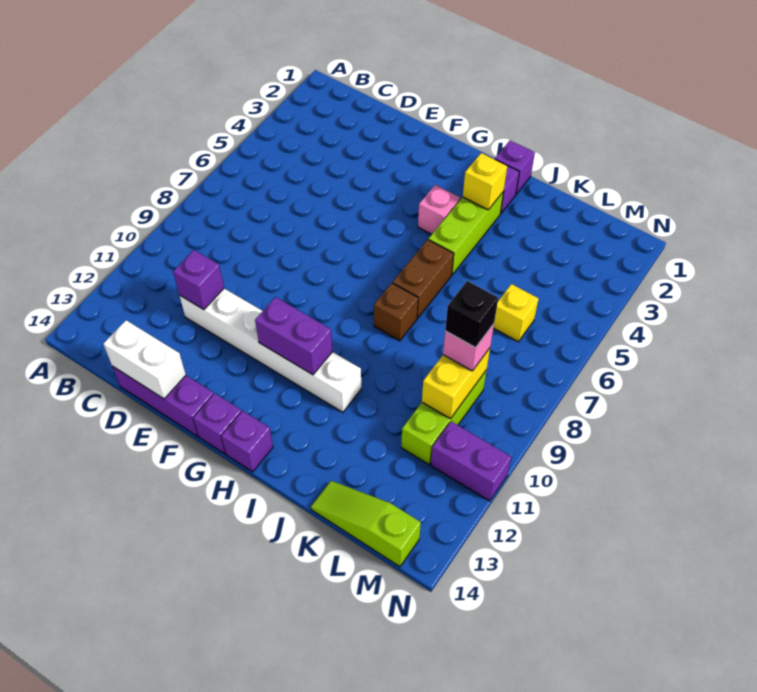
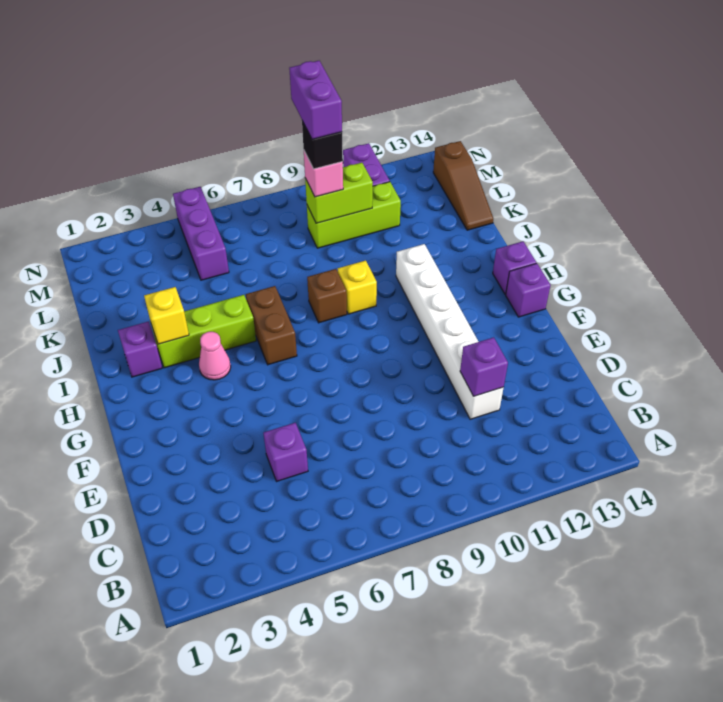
purple 1x3 brick [112,366,214,436] -> purple 1x3 brick moved to [173,187,229,280]
white 1x2 brick [103,320,186,399] -> none
purple 1x2 brick [255,297,333,375] -> purple 1x2 brick moved to [289,61,342,139]
pink 1x1 brick [418,185,460,234] -> pink 1x1 cone [199,332,231,380]
purple 1x1 brick [495,140,535,194] -> purple 1x1 brick moved to [264,423,308,481]
brown 1x2 brick [393,240,454,318] -> brown 1x2 brick turned to [246,286,297,365]
lime 1x3 slope [311,481,421,567] -> brown 1x3 slope [433,141,493,230]
yellow 1x1 brick [494,284,539,342] -> yellow 1x1 brick moved to [338,260,377,314]
yellow 1x2 brick [422,348,490,418] -> lime 1x2 brick [305,163,373,223]

